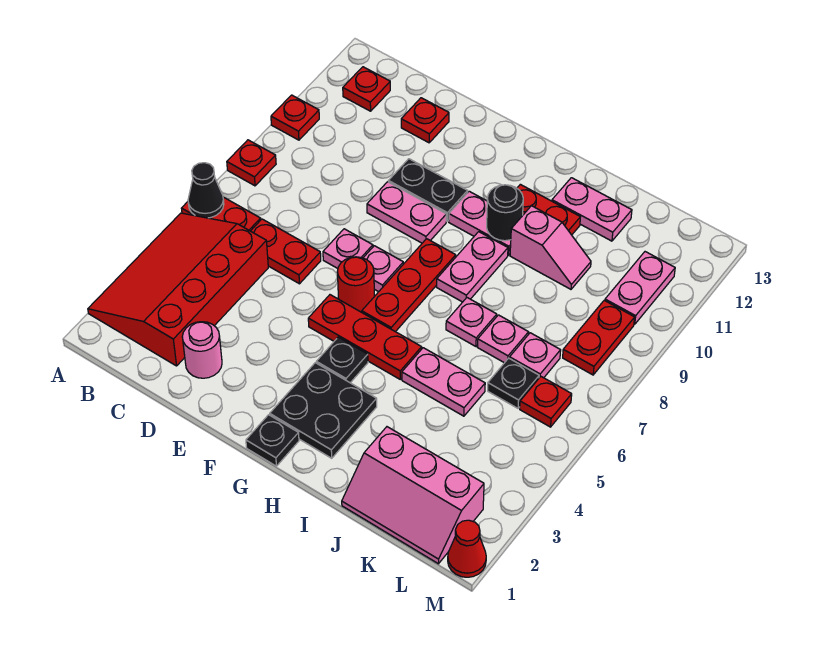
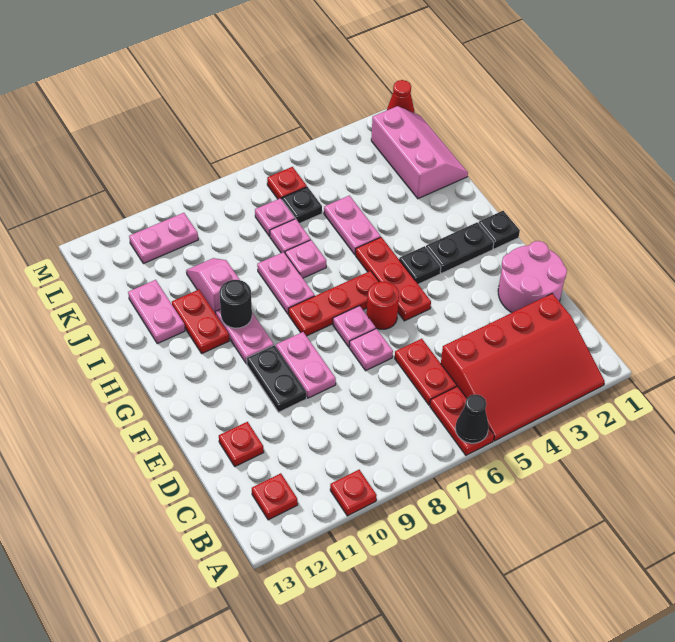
red 1x1 plate [227,140,276,186] -> none
pink 1x1 round brick [182,322,222,378] -> pink 2x2 round brick [498,241,567,313]
black 2x2 plate [270,363,377,458] -> black 1x2 plate [426,222,494,273]
pink 1x2 plate [437,232,508,302] -> pink 1x2 plate turned to [257,252,315,314]
red 1x2 plate [563,300,635,375] -> none

